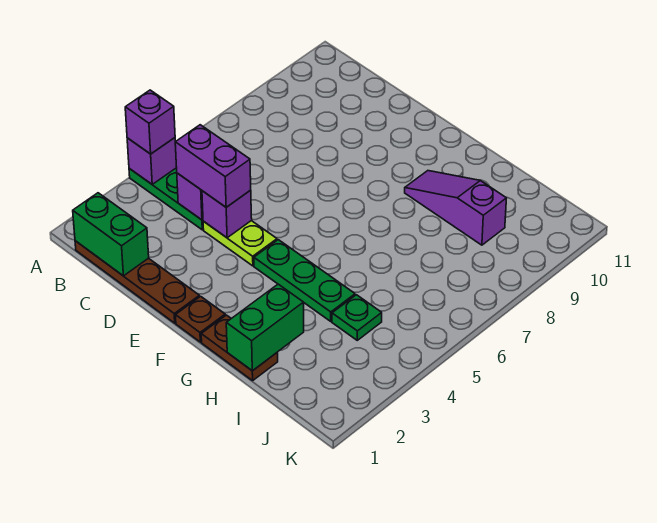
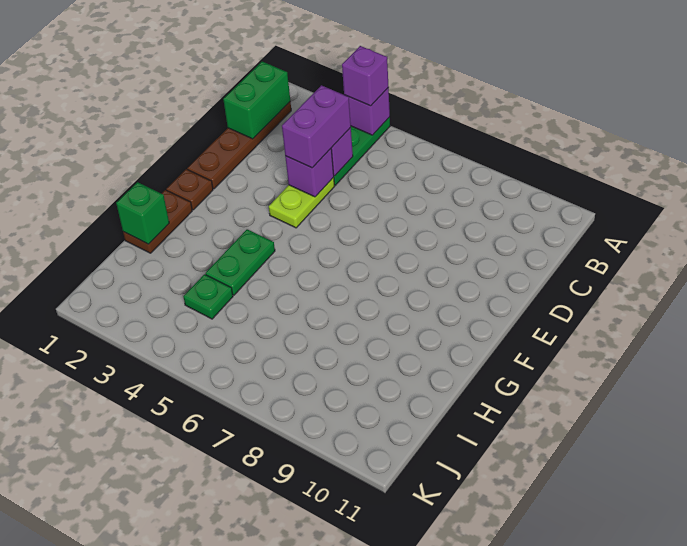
green 1x3 plate [254,240,355,321] -> green 1x2 plate [205,229,275,295]
purple 1x3 slope [405,171,506,245] -> none
green 1x2 brick [226,284,304,371] -> green 1x1 brick [116,182,169,244]

